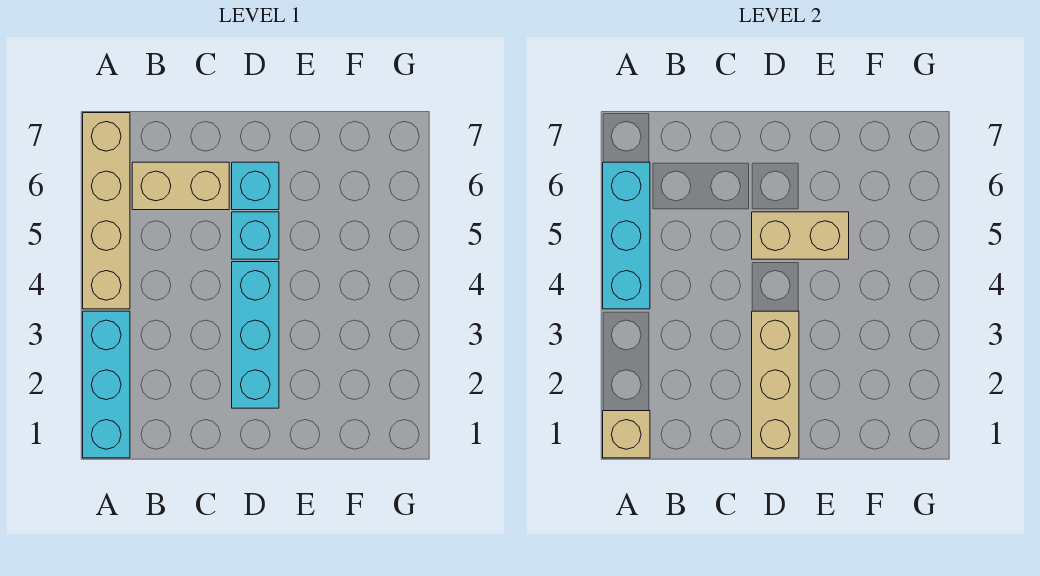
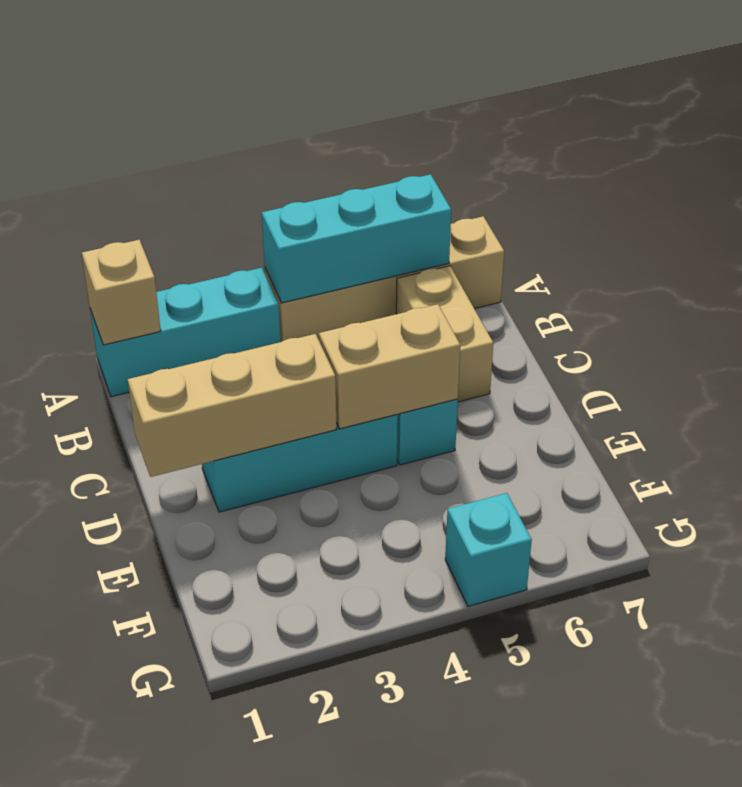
tan 1x2 brick [752,212,849,259] -> tan 1x2 brick turned to [319,304,460,429]
cyan 1x1 brick [232,162,279,210] -> cyan 1x1 brick moved to [445,493,532,606]

